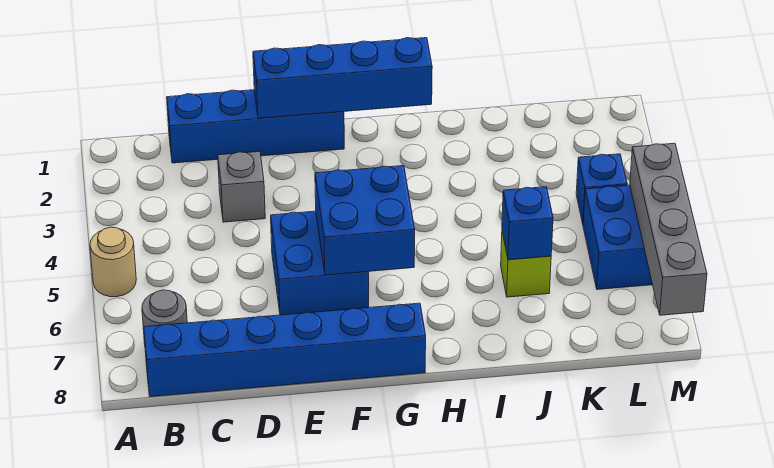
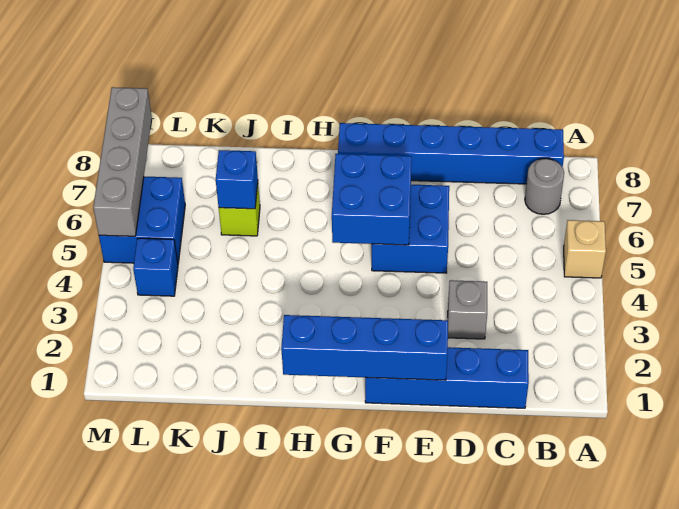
tan 1x1 round brick [90,227,136,297] -> tan 1x1 brick [564,220,606,278]

